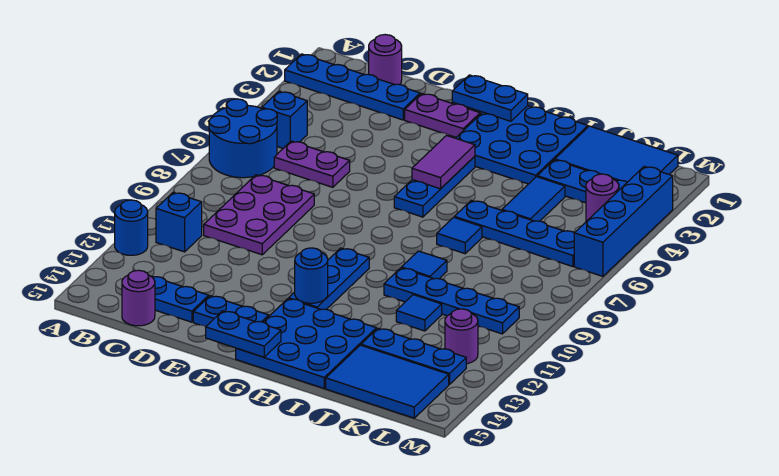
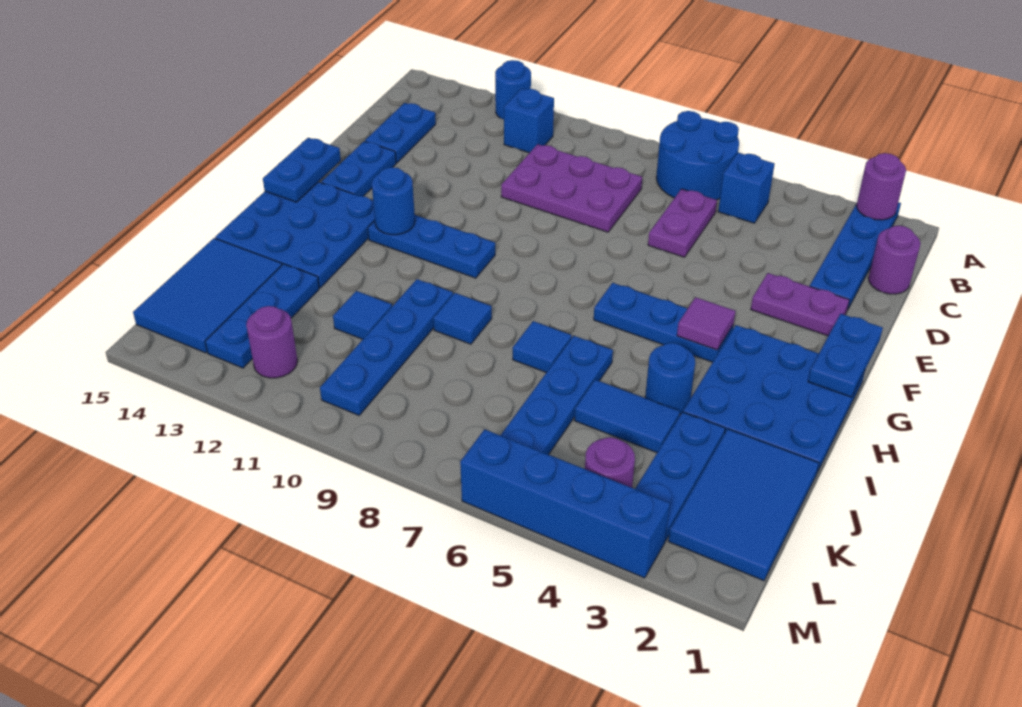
purple 1x1 round brick [122,270,155,326] -> purple 1x1 round brick moved to [856,153,906,220]
purple 1x2 plate [405,93,480,137] -> purple 1x2 plate turned to [751,273,849,336]
purple 1x2 tile [412,136,475,189] -> purple 1x1 tile [677,297,736,350]
none -> blue 1x1 round brick [645,343,695,414]

